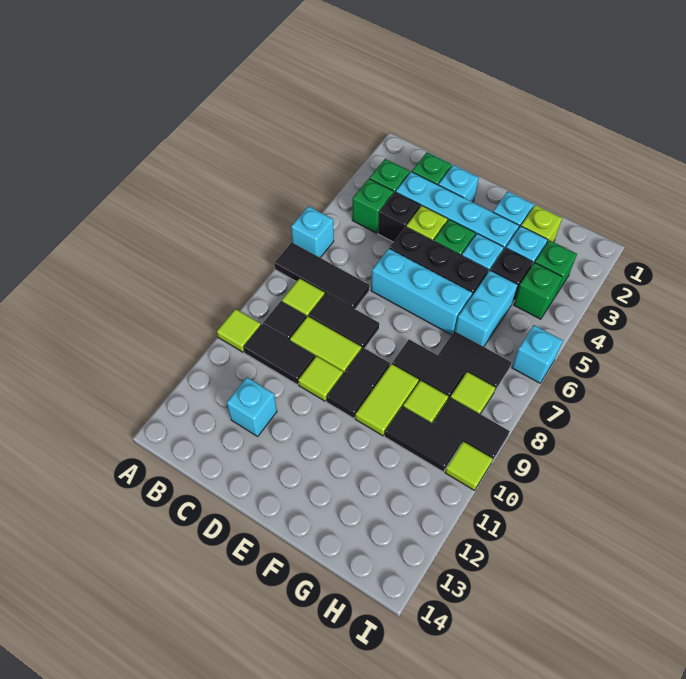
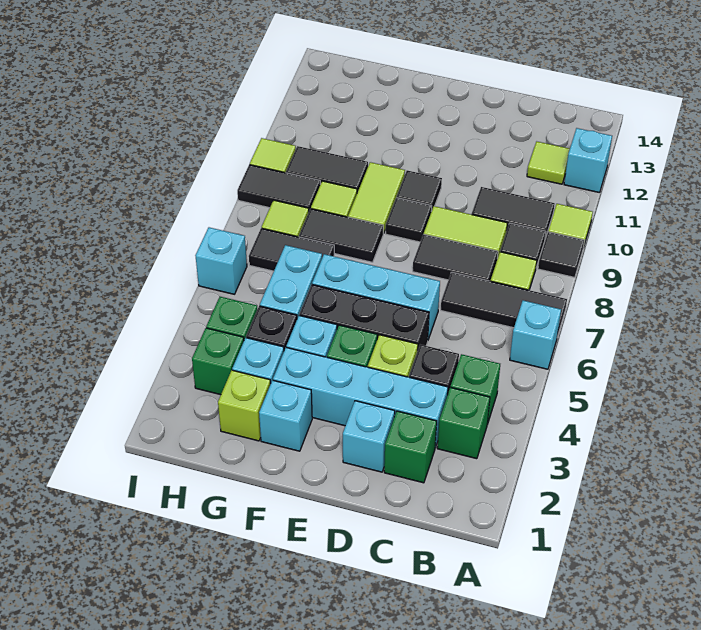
none -> black 1x1 tile [538,232,585,277]
cyan 1x1 brick [227,377,277,436] -> cyan 1x1 brick moved to [564,128,612,193]
lime 1x1 tile [298,356,343,401] -> lime 1x1 tile moved to [527,142,570,184]

